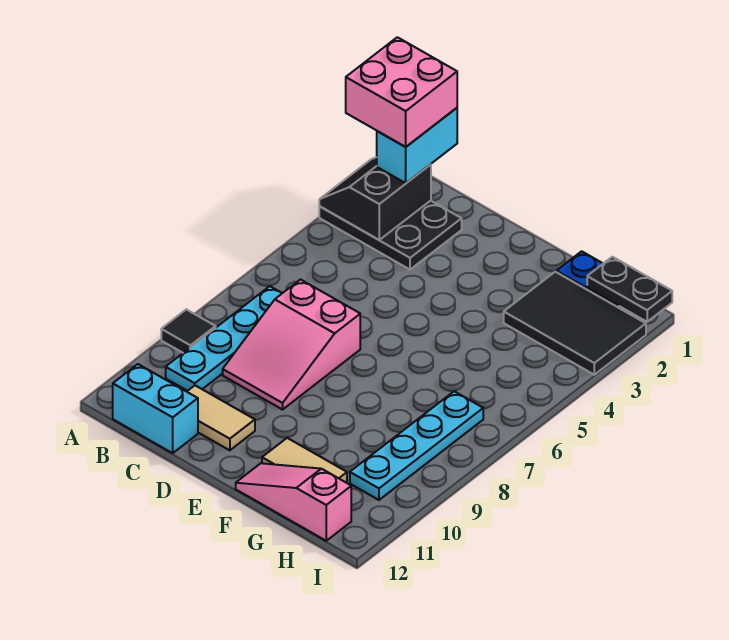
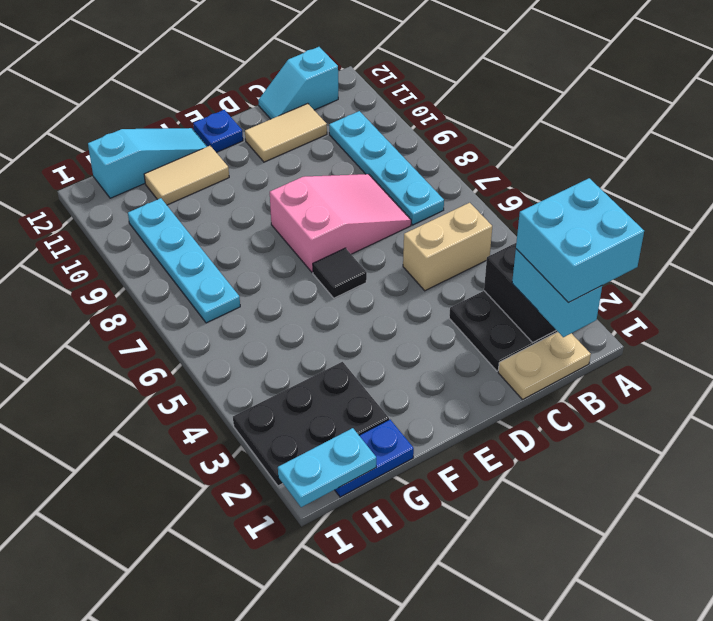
pink 2x2 brick [346,37,457,147] -> cyan 2x2 brick [516,178,644,302]
black 1x1 tile [161,309,216,353] -> black 1x1 tile moved to [313,248,367,298]
none -> tan 1x2 plate [498,332,591,400]
none -> tan 1x2 brick [403,203,492,291]
cyan 1x2 brick [113,364,198,453] -> cyan 1x2 slope [258,47,338,119]
pink 2x3 slope [223,280,360,410] -> pink 2x3 slope turned to [270,174,411,273]
none -> blue 1x1 plate [193,110,243,152]
pink 1x3 slope [236,463,351,541] -> cyan 1x3 slope [88,128,207,198]
black 2x3 tile [504,272,646,375] -> black 2x3 plate [233,362,389,486]
black 1x2 plate [587,257,672,322] -> cyan 1x2 plate [278,428,376,507]

